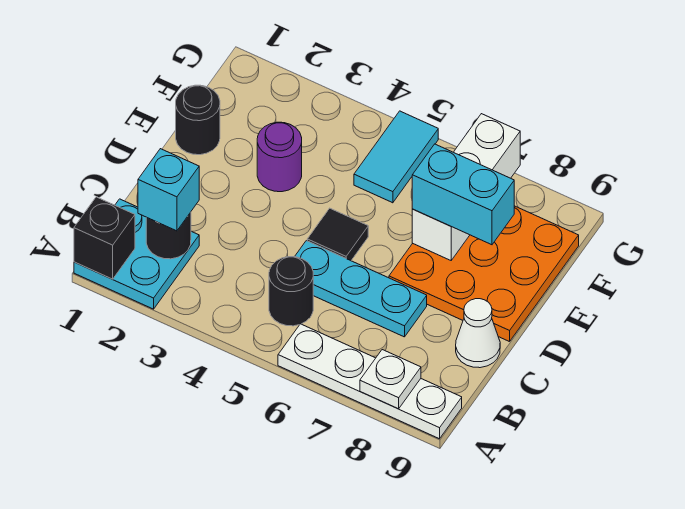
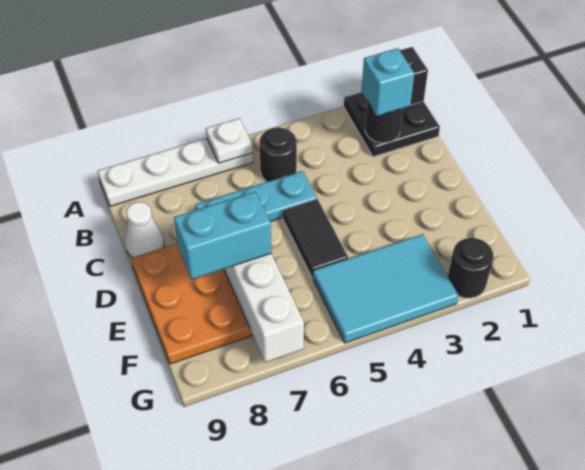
cyan 2x2 plate [74,199,199,309] -> black 2x2 plate [344,92,440,157]
white 1x1 plate [360,350,421,409] -> white 1x1 plate moved to [206,118,253,163]
black 1x1 tile [307,208,368,261] -> black 1x2 tile [283,199,348,278]
black 1x1 round brick [176,85,220,155] -> black 1x1 round brick moved to [448,238,493,298]
purple 1x1 round brick [257,122,302,192] -> none
cyan 1x2 tile [354,111,438,203] -> cyan 2x3 tile [313,234,458,343]

